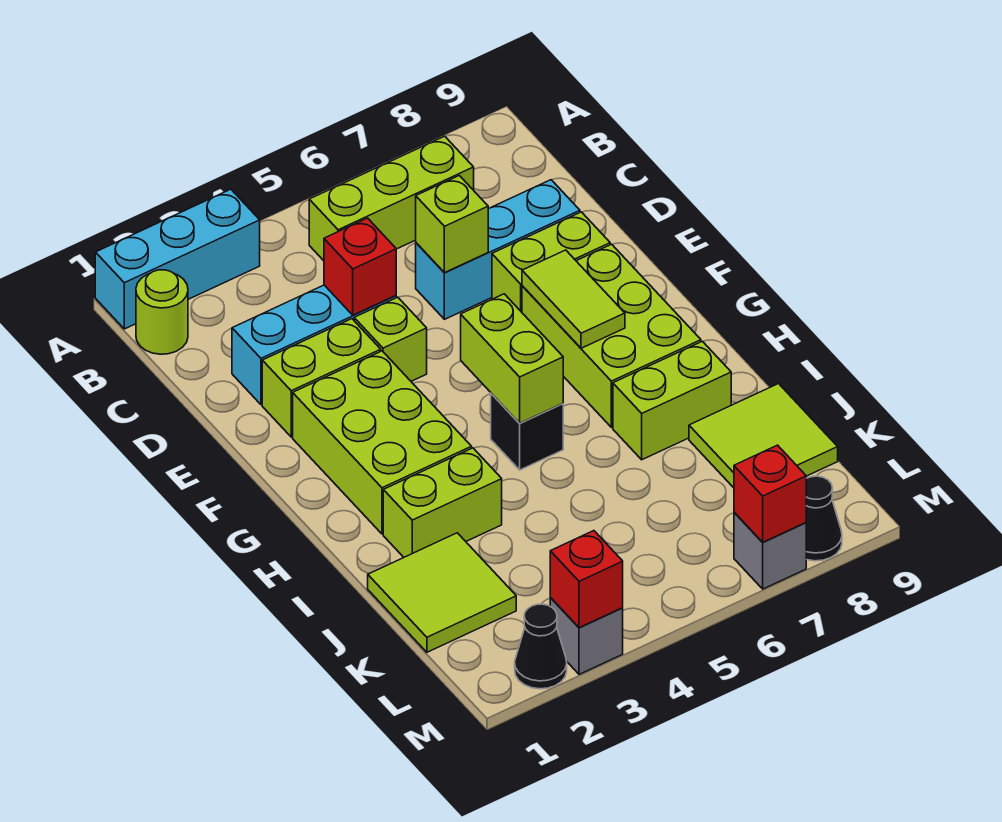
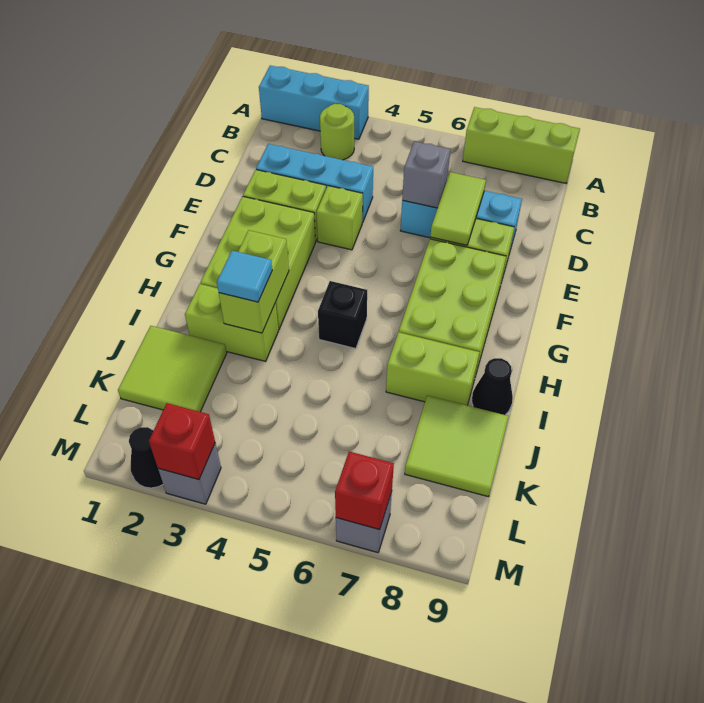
lime 1x1 round brick [136,270,188,354] -> lime 1x1 round brick moved to [320,104,354,160]
lime 1x3 brick [309,136,474,261] -> lime 1x3 brick moved to [463,107,580,183]
red 1x1 brick [324,218,396,315] -> none
lime 1x1 brick [416,176,488,273] -> grey 1x1 brick [402,141,451,208]
lime 1x2 tile [522,250,625,348] -> lime 1x2 tile moved to [430,172,486,245]
lime 1x2 brick [461,294,563,423] -> lime 1x2 brick moved to [219,230,289,333]
none -> cyan 1x1 tile [217,251,272,302]
black 1x1 cone [806,476,842,561] -> black 1x1 cone moved to [472,358,513,415]

